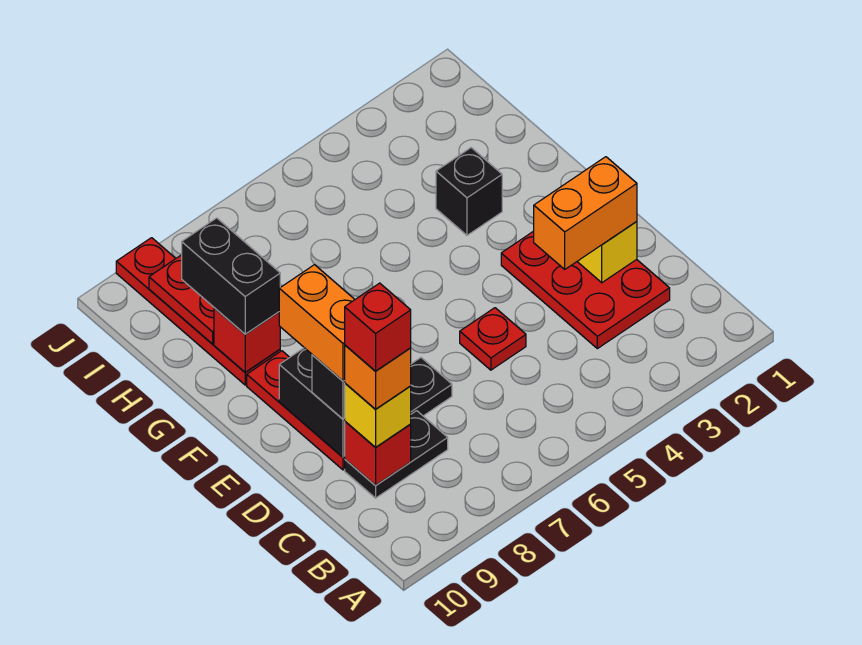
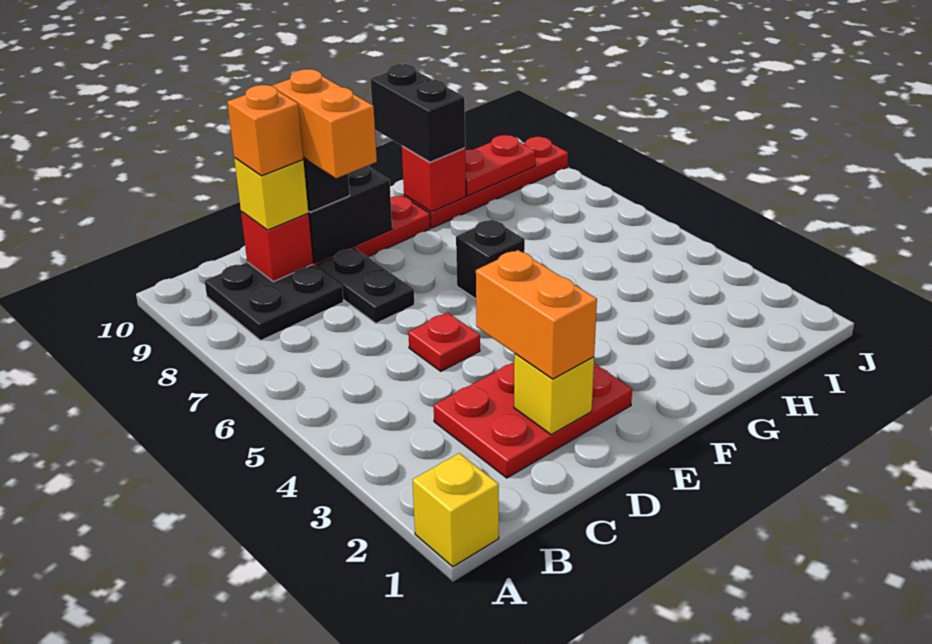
none -> yellow 1x1 brick [413,453,499,567]
black 1x2 plate [345,411,448,498] -> black 2x2 plate [205,262,344,340]
red 1x1 brick [345,283,411,371] -> none
orange 1x2 brick [279,265,355,381] -> orange 1x2 brick turned to [272,69,377,178]
black 1x1 brick [436,148,502,235] -> black 1x1 brick moved to [456,220,525,299]
black 1x2 brick [182,218,280,334] -> black 1x2 brick turned to [370,64,465,162]

